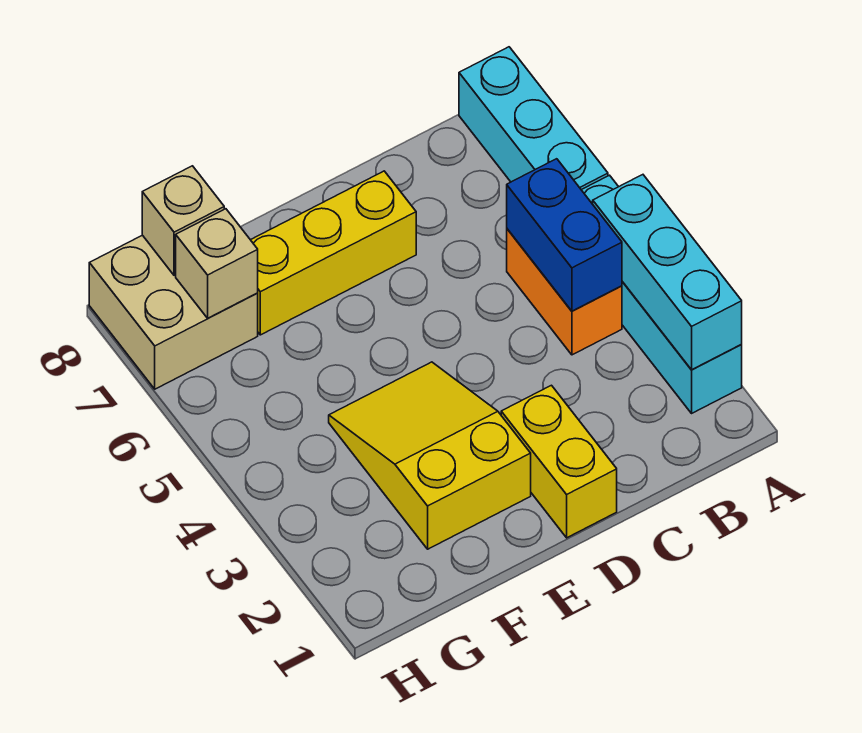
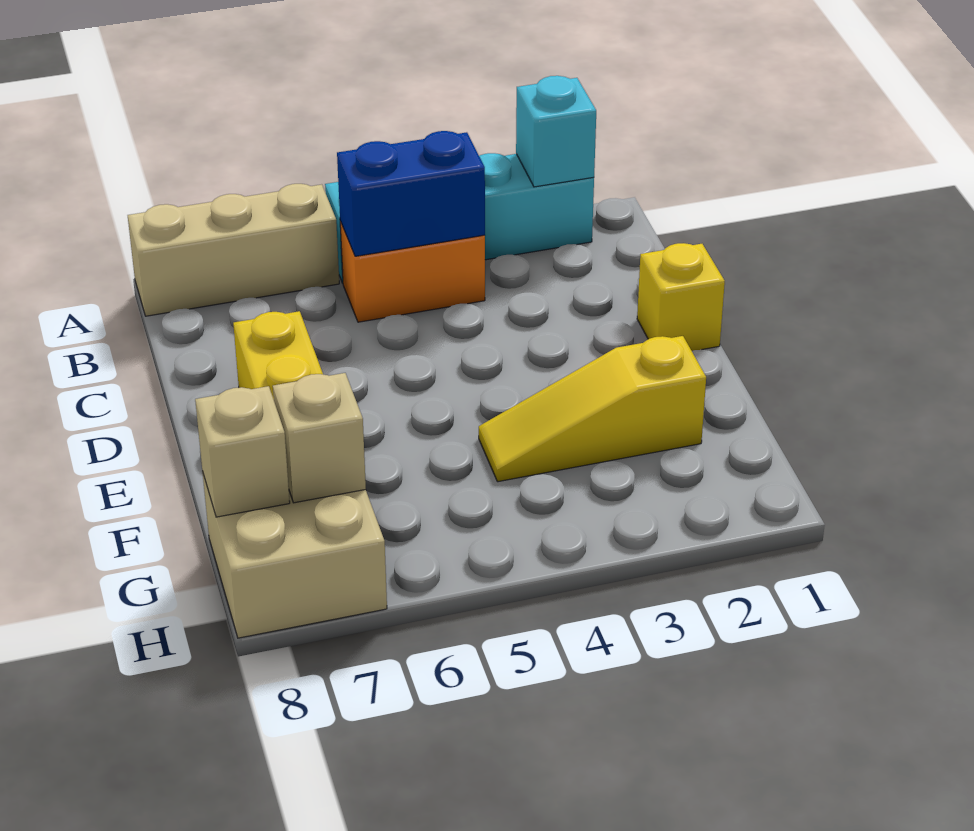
cyan 1x3 brick [593,175,742,370] -> cyan 1x1 brick [516,76,596,187]
cyan 1x3 brick [459,47,608,190] -> tan 1x3 brick [128,184,339,316]
yellow 1x2 brick [501,385,617,538] -> yellow 1x1 brick [637,243,725,351]
yellow 2x3 slope [329,362,531,549] -> yellow 1x3 slope [479,336,706,482]

